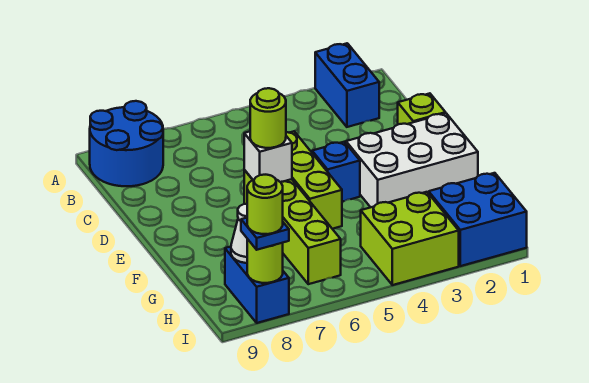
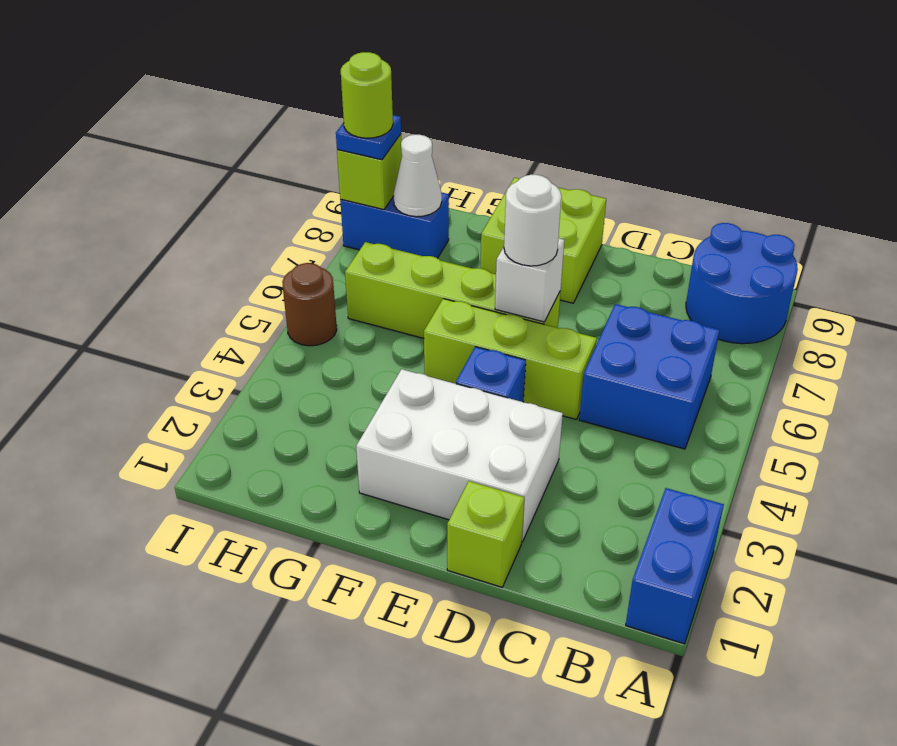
blue 1x2 brick [315,43,379,127] -> blue 1x2 brick turned to [626,488,724,644]
white 2x3 brick [346,113,478,207] -> white 2x3 brick turned to [356,369,563,542]
lime 1x1 round brick [250,88,286,148] -> white 1x1 round brick [504,175,561,266]
blue 2x2 brick [429,173,527,266] -> blue 2x2 brick moved to [579,304,719,449]
lime 2x2 brick [361,192,459,285] -> lime 2x2 brick moved to [481,178,606,303]
none -> brown 1x1 round brick [282,263,337,346]
lime 1x1 round brick [247,239,283,283] -> lime 1x1 brick [337,134,402,210]

